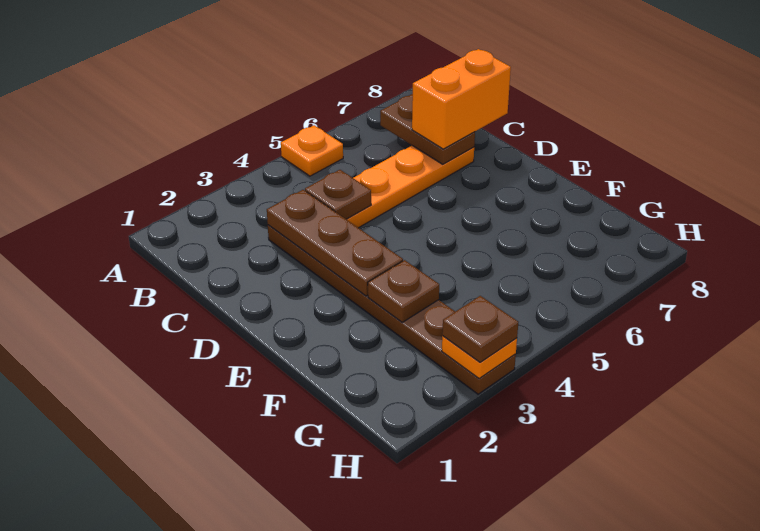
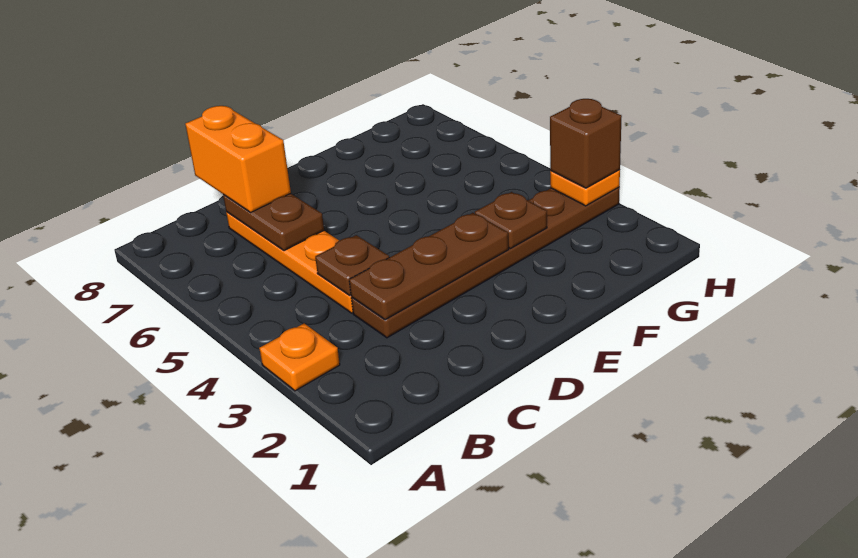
orange 1x1 plate [281,125,343,176] -> orange 1x1 plate moved to [259,323,340,391]
brown 1x2 plate [380,94,475,164] -> brown 1x2 plate turned to [223,193,324,251]
brown 1x1 plate [442,296,518,362] -> brown 1x1 brick [550,99,622,188]

